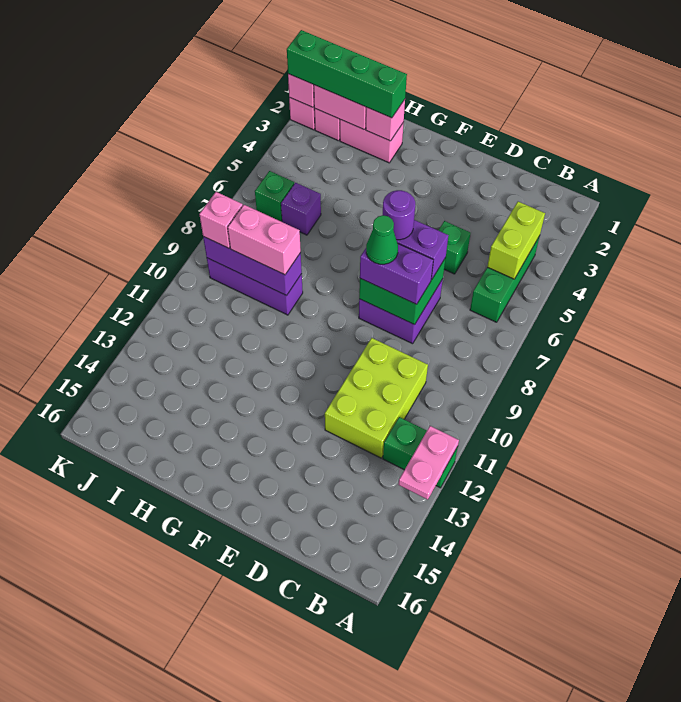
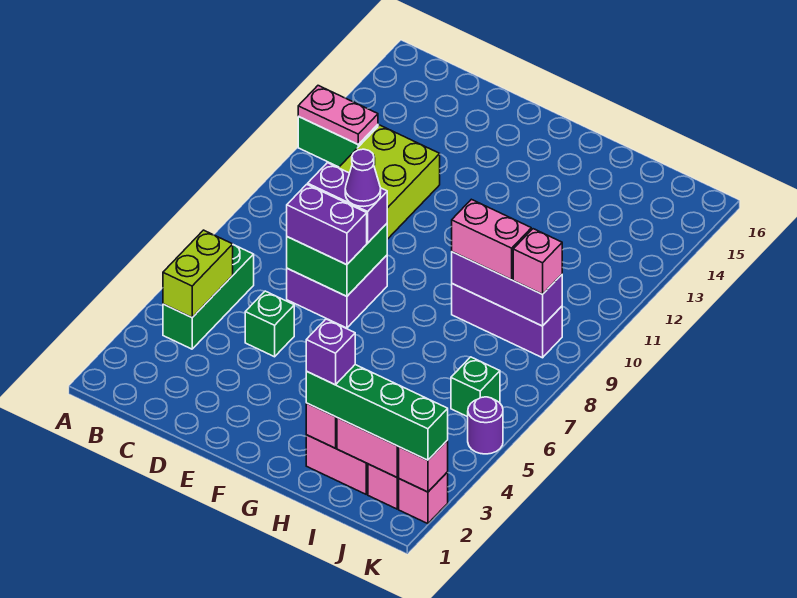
pink 1x2 plate [399,426,459,500] -> pink 1x2 plate turned to [298,86,378,144]
purple 1x1 round brick [383,190,415,240] -> purple 1x1 round brick moved to [468,397,503,454]
green 1x1 cone [366,215,398,264] -> purple 1x1 cone [345,149,381,206]
purple 1x1 brick [281,183,321,235] -> purple 1x1 brick moved to [306,319,355,385]

